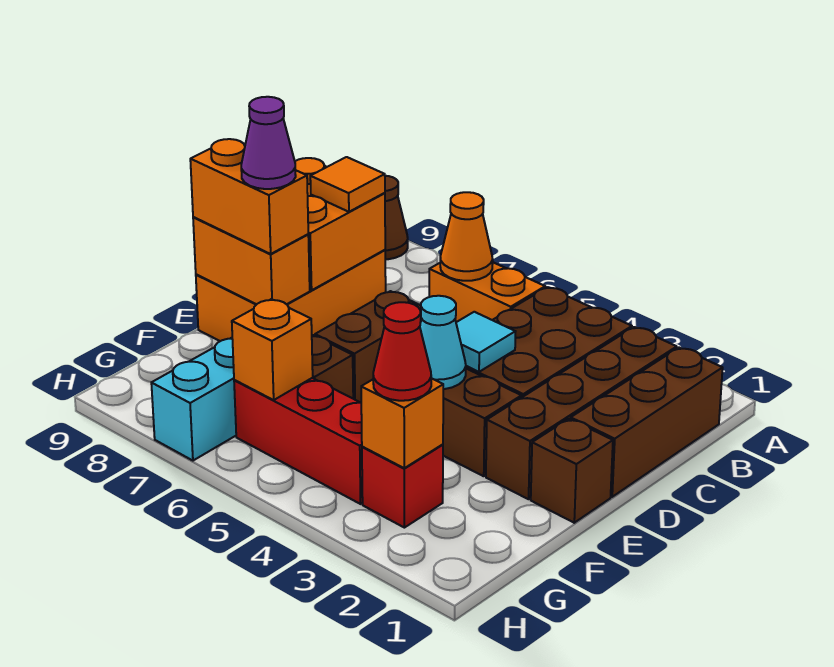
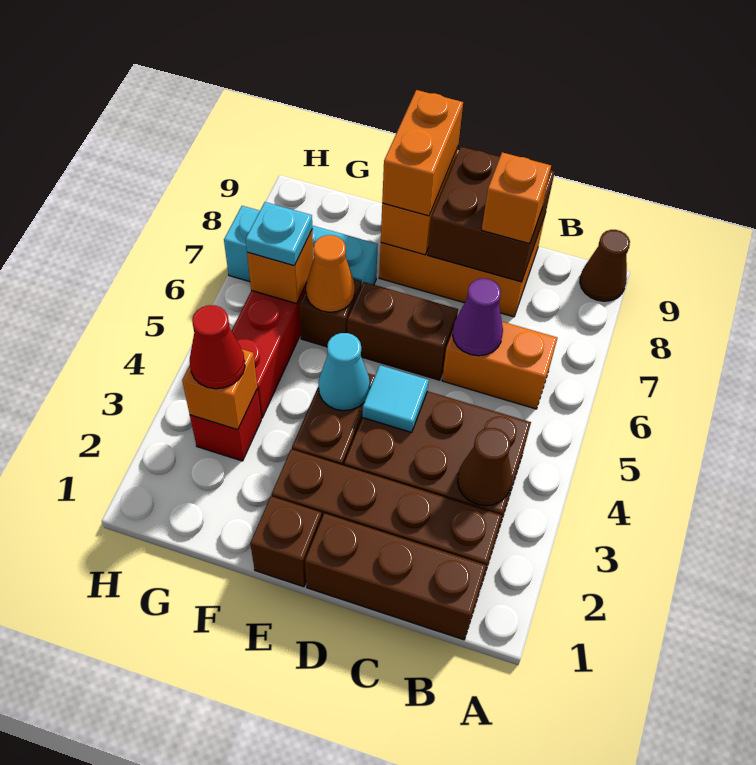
none -> brown 1x1 cone [458,428,512,506]
orange 1x2 brick [429,262,545,322] -> orange 1x2 brick turned to [442,310,557,409]
orange 1x1 cone [440,192,493,281] -> orange 1x1 cone moved to [306,235,355,312]
orange 2x2 brick [295,158,385,290] -> brown 2x2 brick [428,147,555,282]
orange 1x1 tile [310,157,385,212] -> orange 1x1 brick [482,152,551,244]
purple 1x1 cone [241,97,296,189] -> purple 1x1 cone moved to [453,279,503,356]
none -> cyan 1x1 plate [246,202,312,266]

